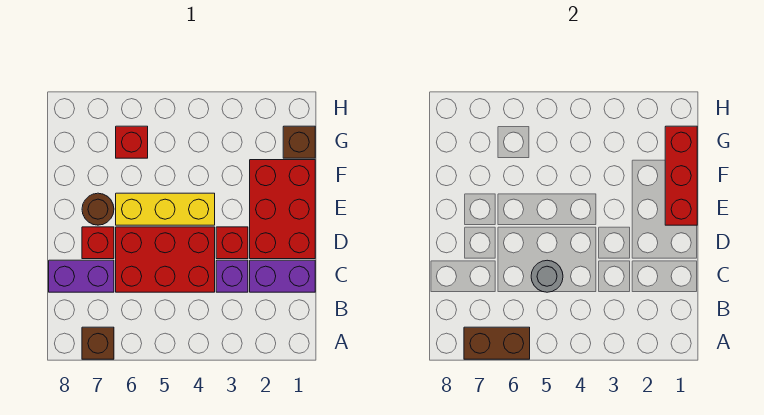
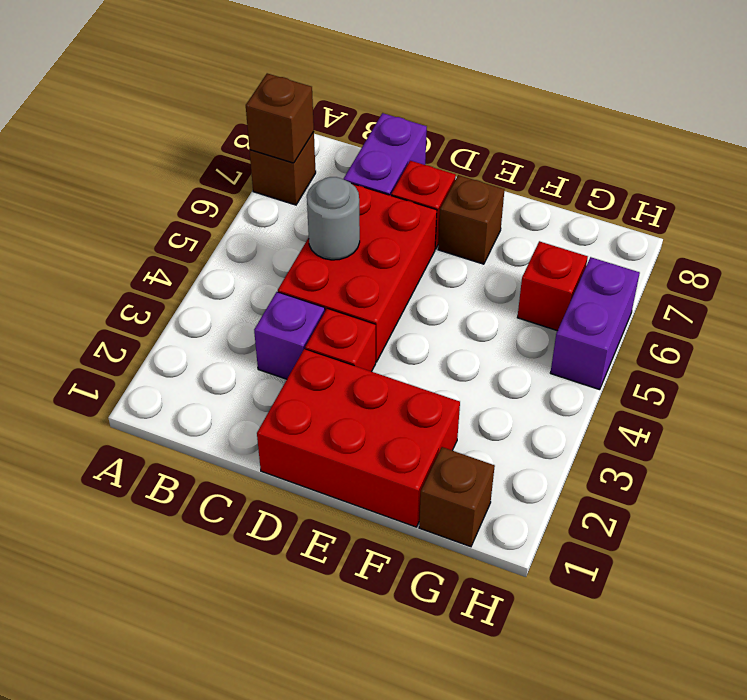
brown 1x2 brick [464,327,530,359] -> brown 1x1 brick [246,73,314,163]
purple 1x2 brick [250,260,315,292] -> purple 1x2 brick moved to [550,257,640,390]
red 1x3 brick [665,126,697,225] -> none
yellow 1x3 brick [116,193,215,225] -> none
brown 1x1 round brick [82,193,114,225] -> brown 1x1 brick [438,175,505,264]

